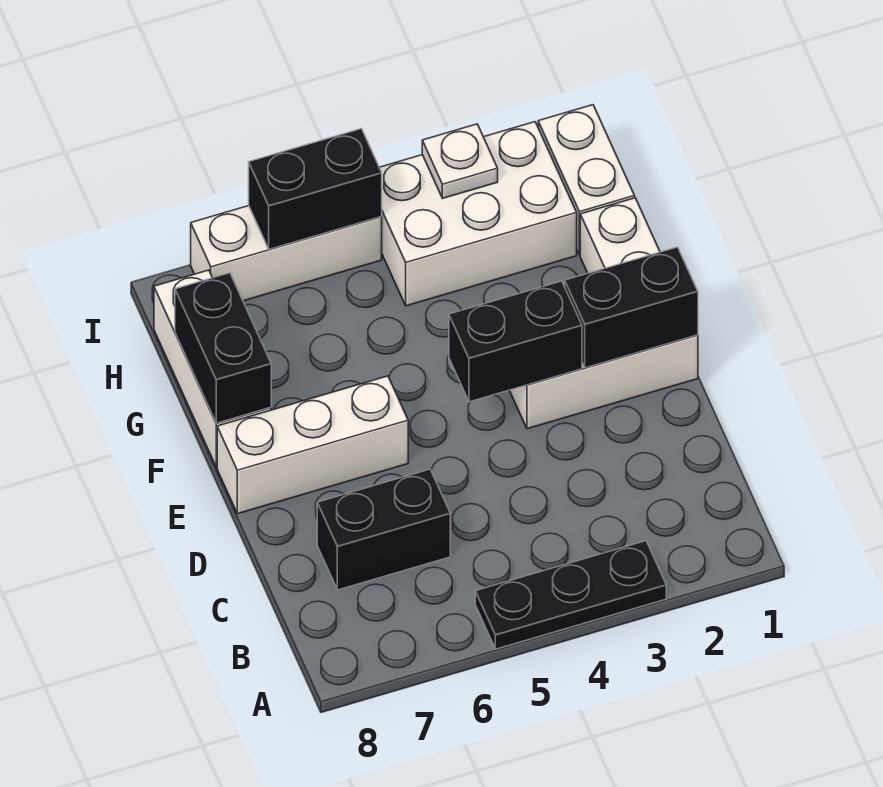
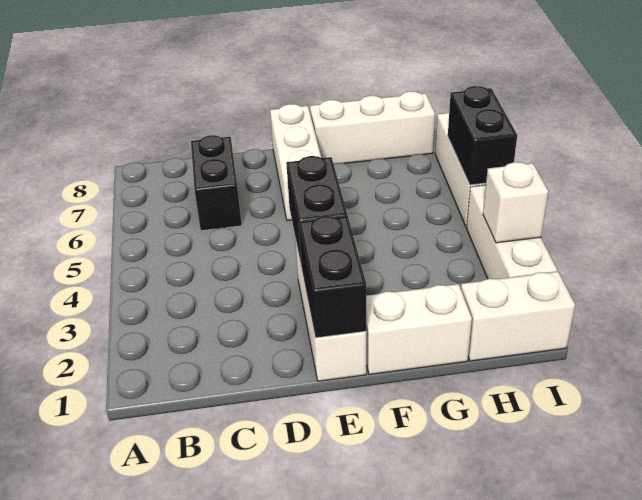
black 1x3 plate [475,541,666,649] -> none
black 1x2 brick [175,273,271,423] -> none
white 2x3 brick [379,122,577,306] -> white 1x3 brick [467,185,557,279]
white 1x1 plate [422,124,498,198] -> white 1x1 brick [483,162,548,243]

